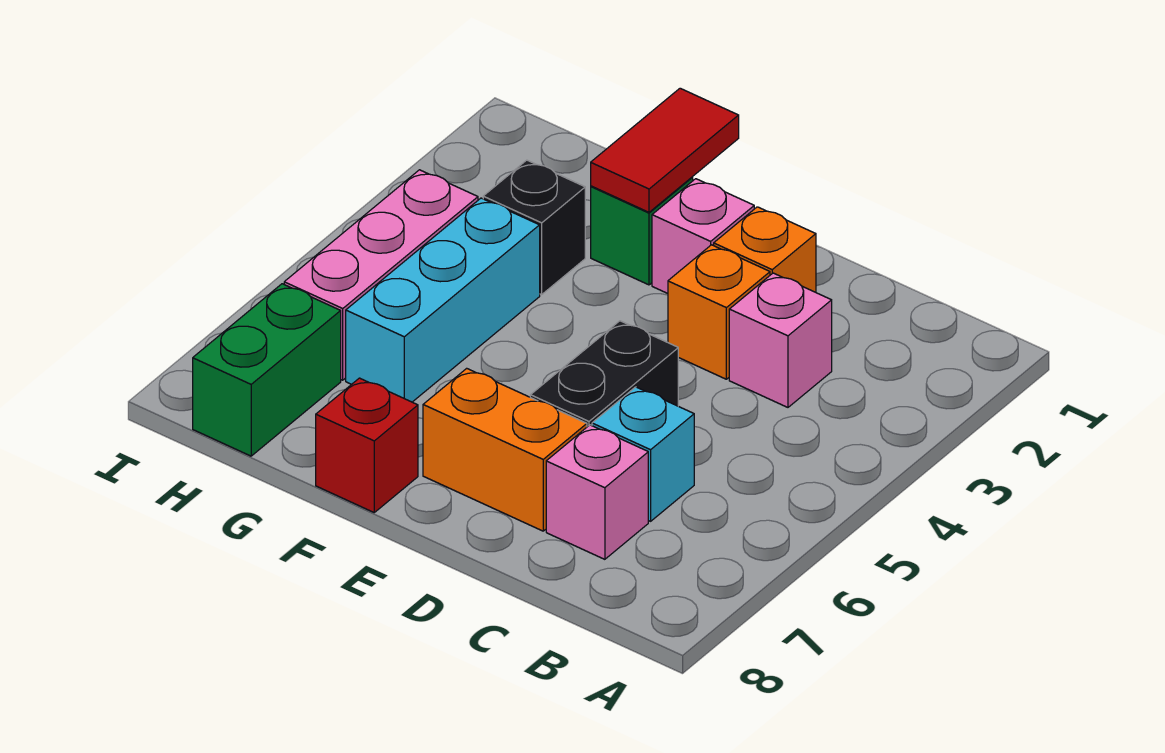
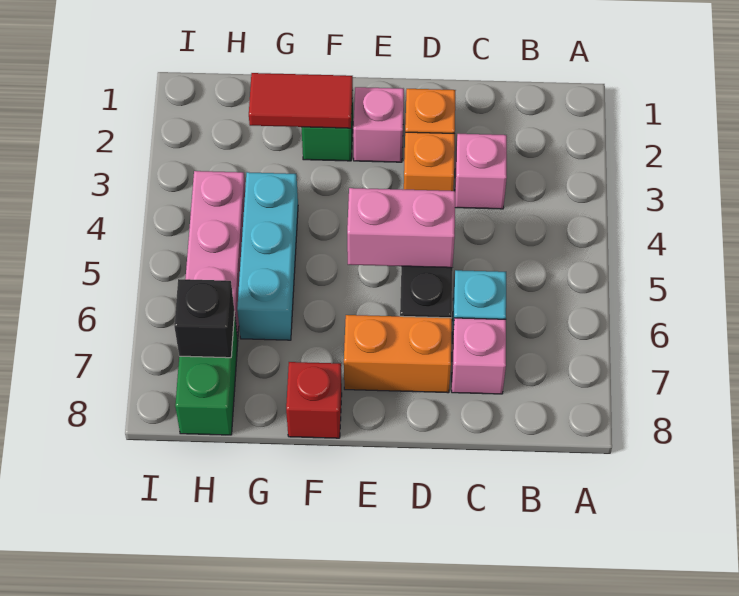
none -> pink 1x2 brick [347,188,455,268]
red 1x2 tile [591,88,739,212] -> red 1x2 tile turned to [249,73,353,128]
black 1x1 brick [483,160,585,295] -> black 1x1 brick moved to [174,279,235,358]

